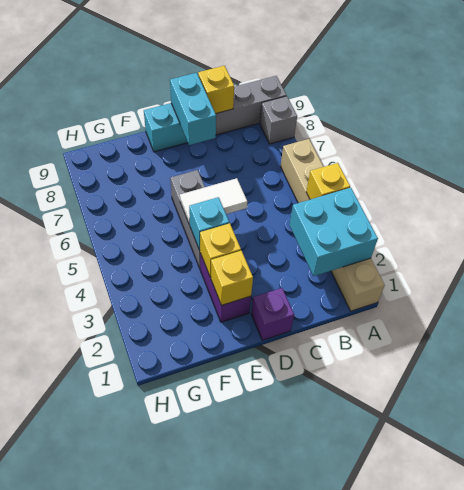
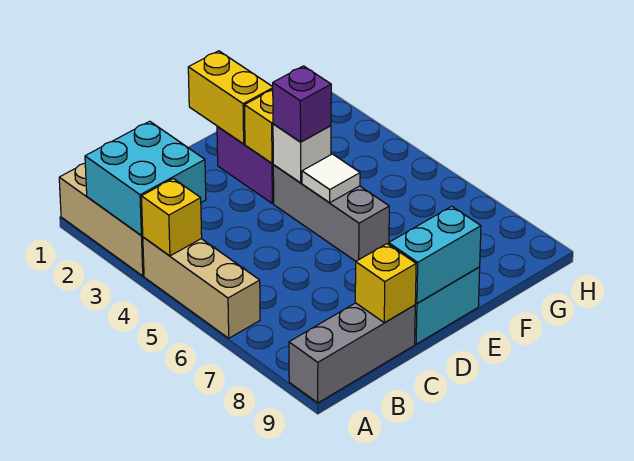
grey 1x1 brick [260,96,297,144] -> none
purple 1x1 brick [251,288,294,340] -> purple 1x1 brick moved to [273,66,331,142]
white 1x2 tile [180,178,247,225] -> white 1x1 tile [302,154,360,203]
cyan 1x2 brick [170,73,216,145] -> cyan 1x2 brick turned to [389,206,481,303]
yellow 1x1 brick [211,251,253,305] -> yellow 1x2 brick [188,51,273,144]
cyan 1x1 brick [189,197,229,250] -> white 1x1 brick [273,124,331,183]

